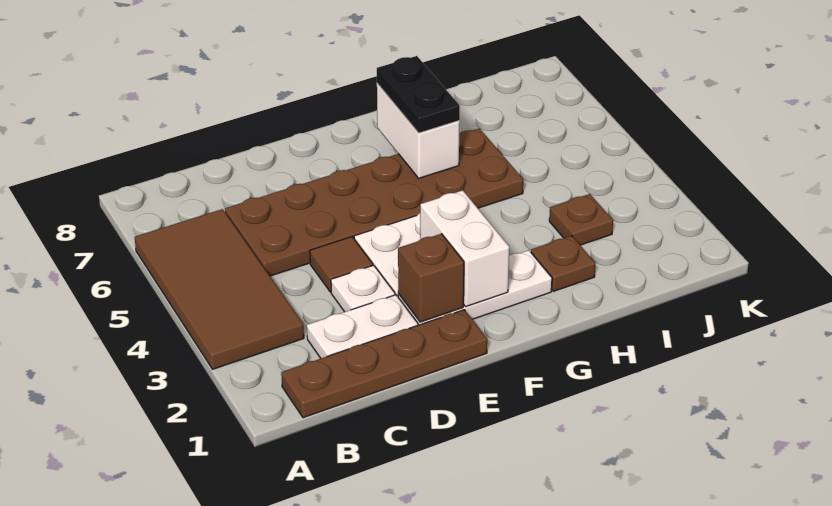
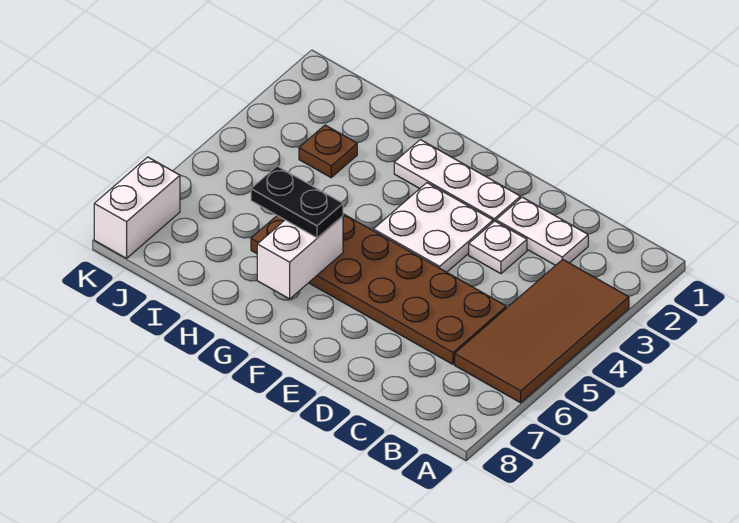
brown 1x4 plate [281,310,487,418] -> none
brown 1x1 tile [310,237,373,292] -> none
brown 1x1 brick [398,234,464,322] -> none
white 1x2 brick [420,190,509,307] -> white 1x2 brick moved to [94,157,180,258]
black 1x2 plate [377,56,460,133] -> black 1x2 plate turned to [251,166,343,238]
brown 1x1 plate [531,236,595,291] -> none

